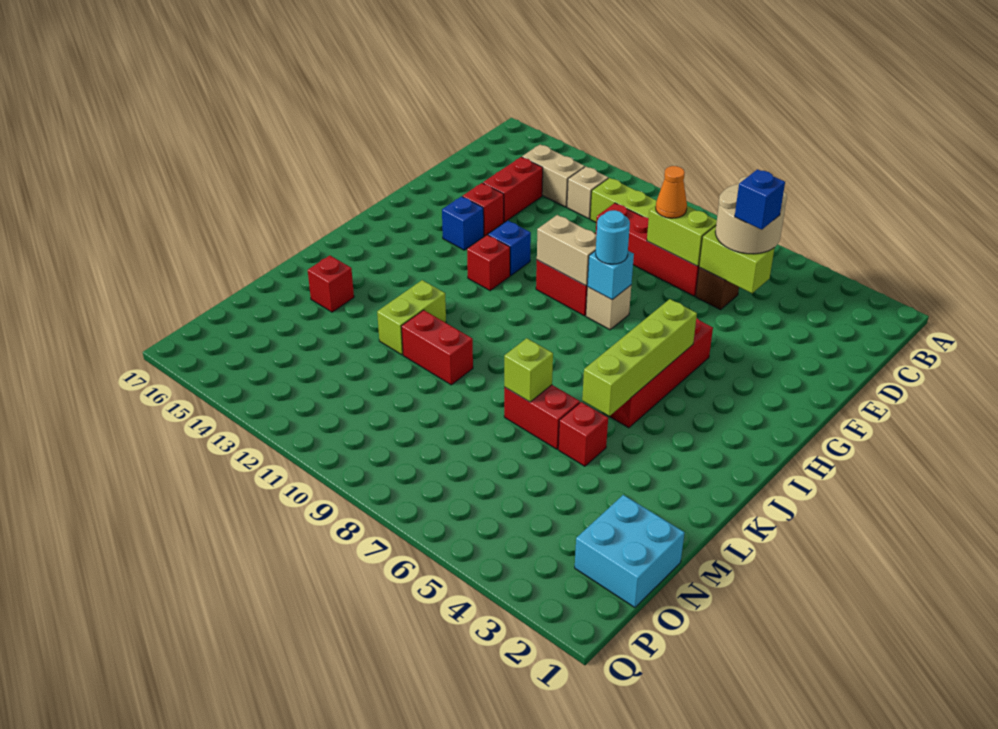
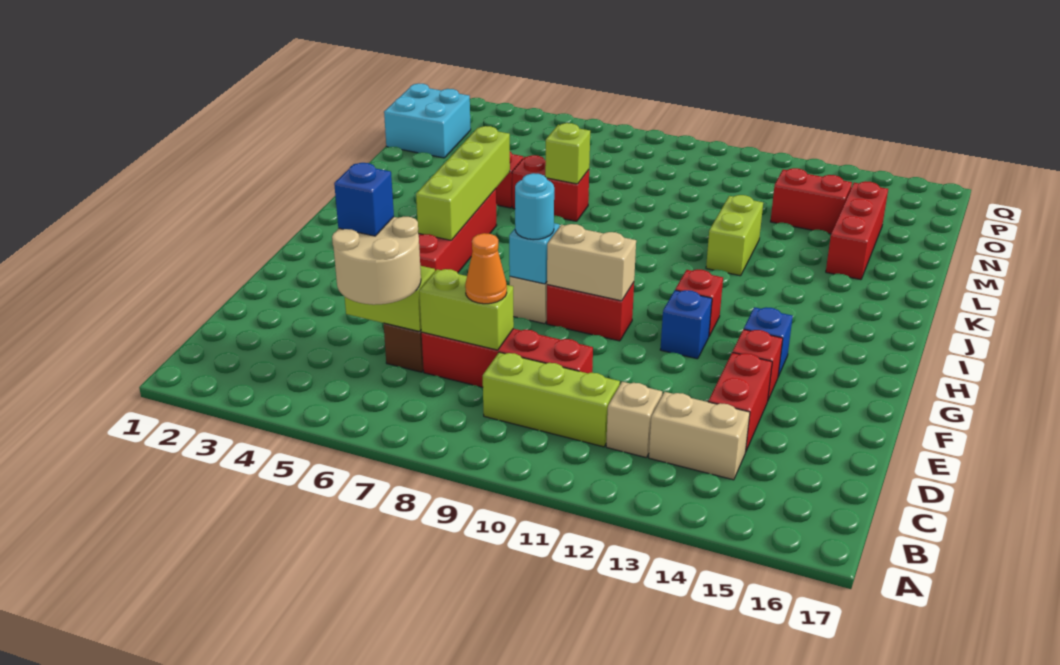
red 1x2 brick [401,310,473,385] -> red 1x2 brick moved to [770,168,852,234]
red 1x1 brick [308,256,354,312] -> red 1x3 brick [826,181,888,280]

